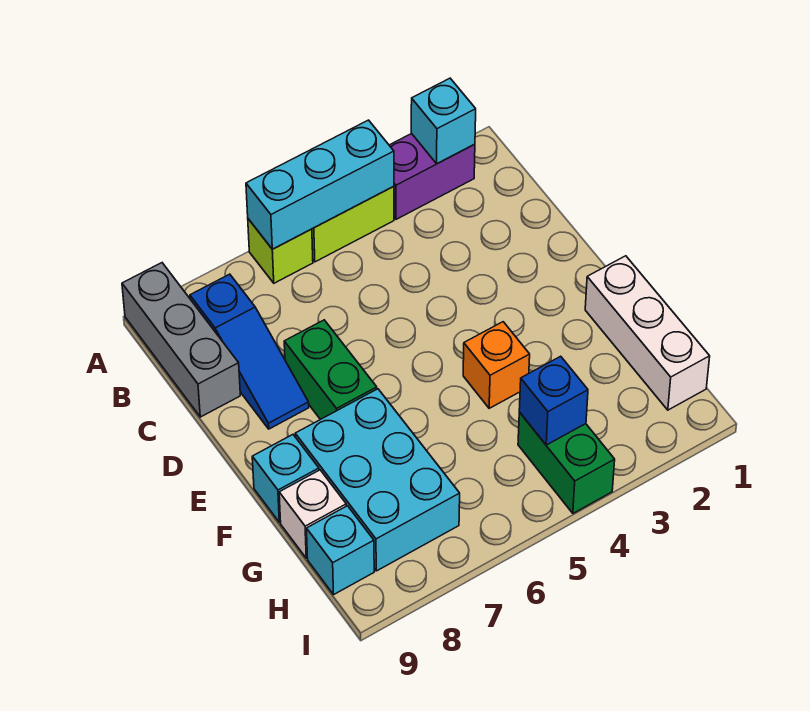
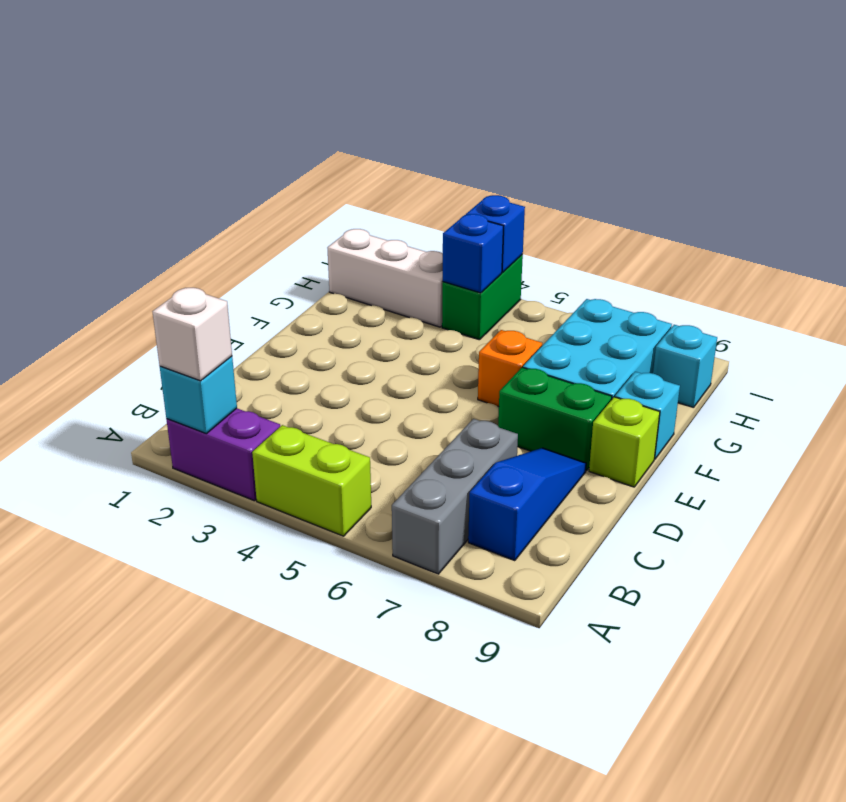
cyan 1x3 brick [246,120,394,249] -> none
lime 1x1 brick [248,219,313,283] -> lime 1x1 brick moved to [589,397,660,487]
grey 1x3 brick [122,263,240,417] -> grey 1x3 brick moved to [392,419,518,574]
green 1x2 brick [284,320,377,420] -> green 1x2 brick turned to [498,367,612,471]
white 1x3 brick [585,256,710,410] -> white 1x3 brick turned to [327,229,443,327]
orange 1x1 brick [463,322,530,408] -> orange 1x1 brick moved to [478,330,542,407]
white 1x1 brick [279,470,346,558] -> white 1x1 brick moved to [152,288,232,381]
none -> blue 1x1 brick [466,195,525,272]

